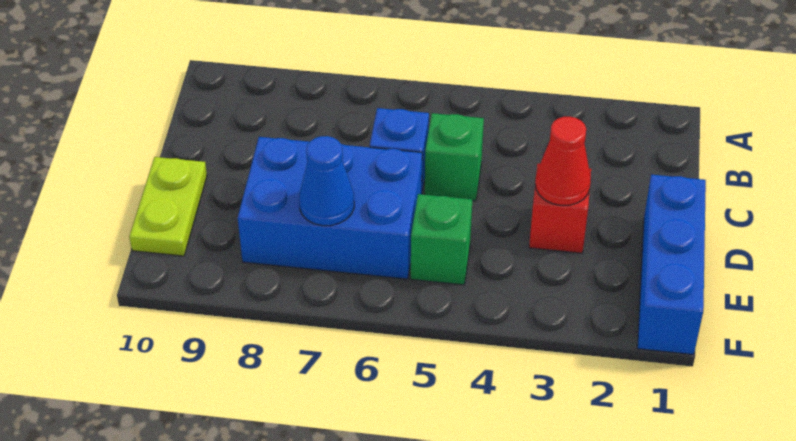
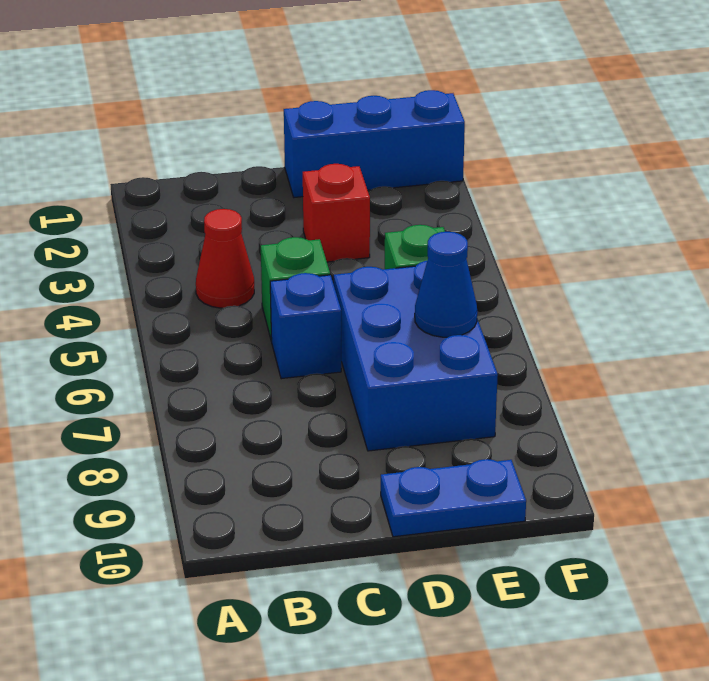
red 1x1 cone [535,117,591,205] -> red 1x1 cone moved to [196,209,254,308]
lime 1x2 plate [129,157,207,256] -> blue 1x2 plate [381,459,526,537]

